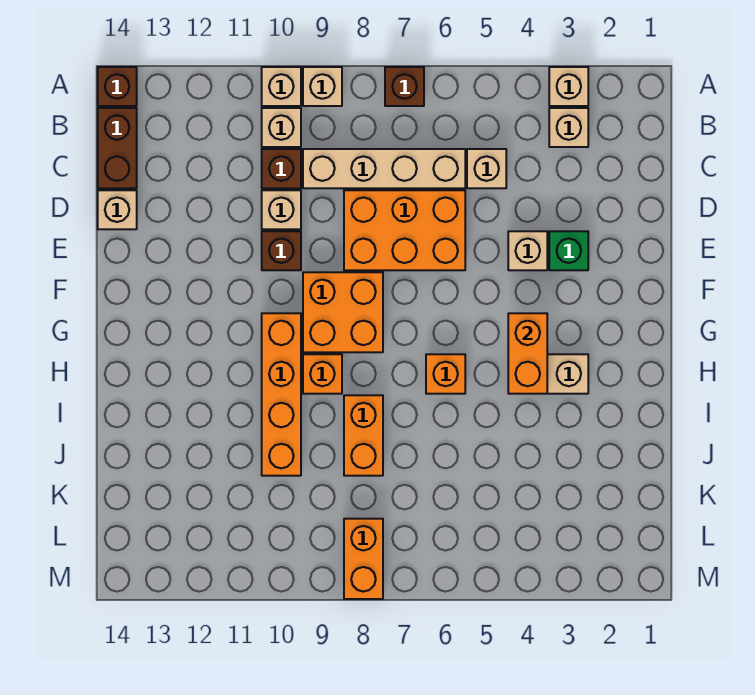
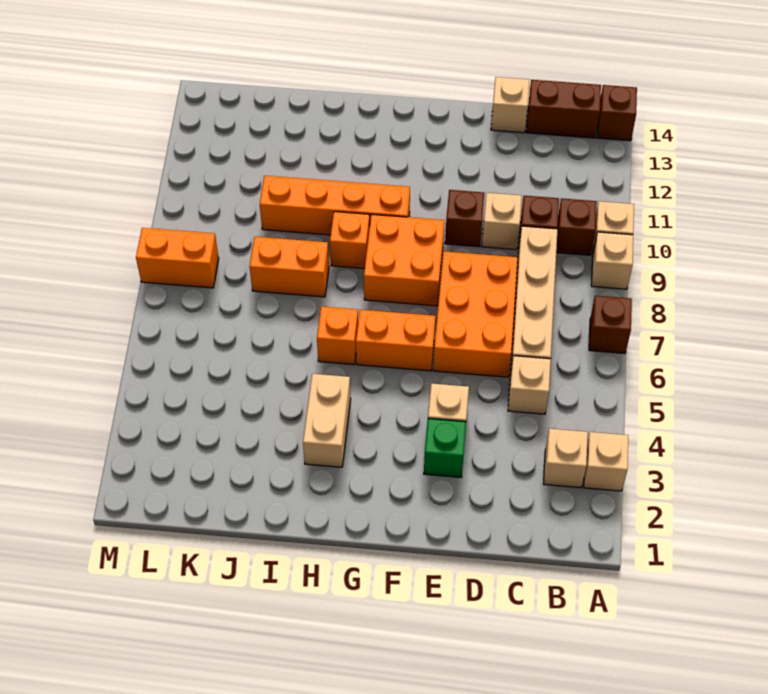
tan 1x1 brick [262,108,301,147] -> brown 1x1 brick [556,198,597,255]
orange 1x2 brick [508,313,547,394] -> orange 1x2 brick moved to [356,310,435,371]

